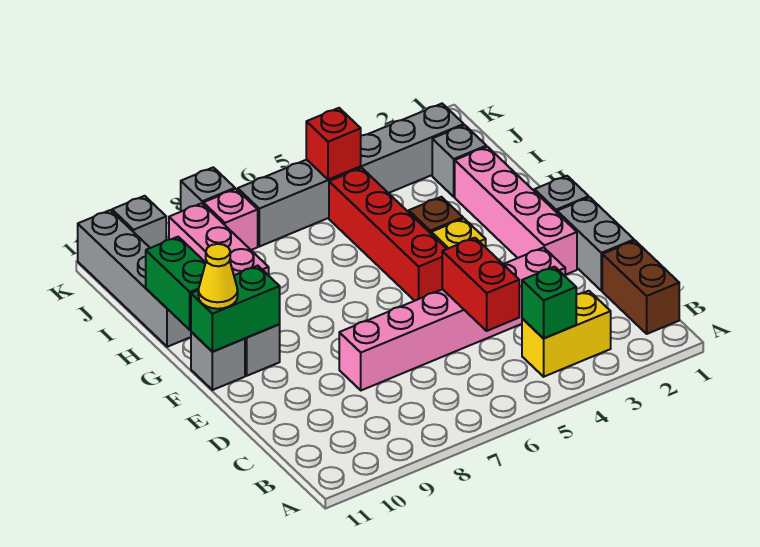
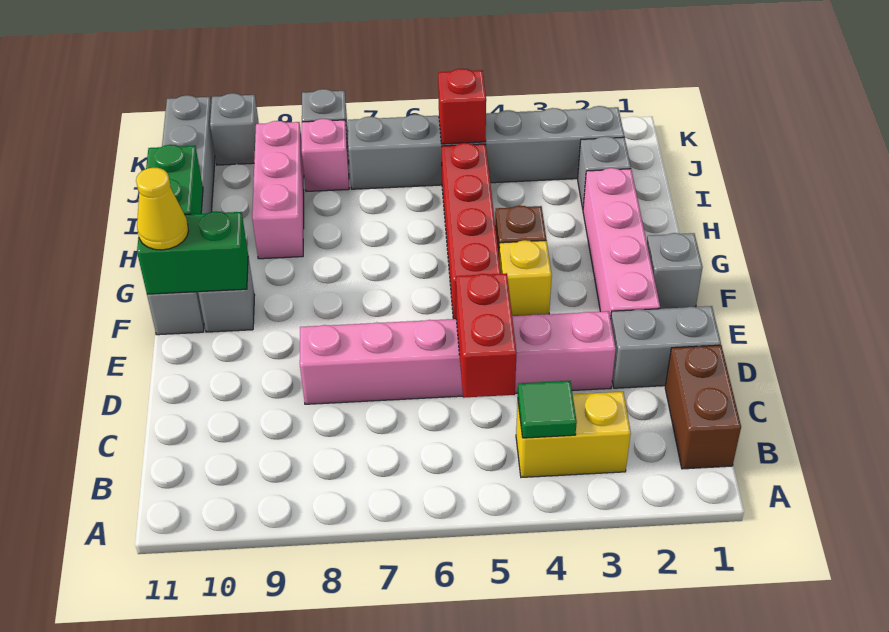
green 1x1 brick [522,267,576,338] -> green 1x1 tile [518,381,577,438]
grey 1x2 brick [557,197,634,291] -> grey 1x2 brick turned to [611,306,721,388]

